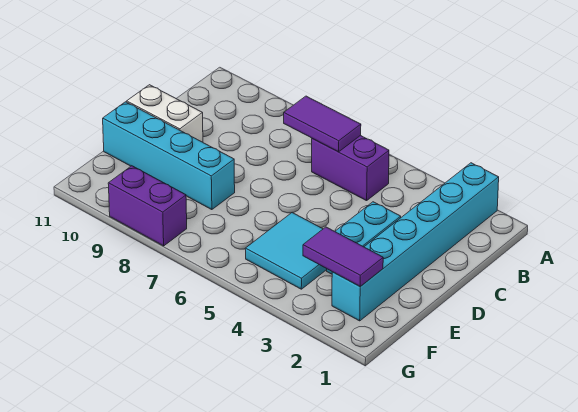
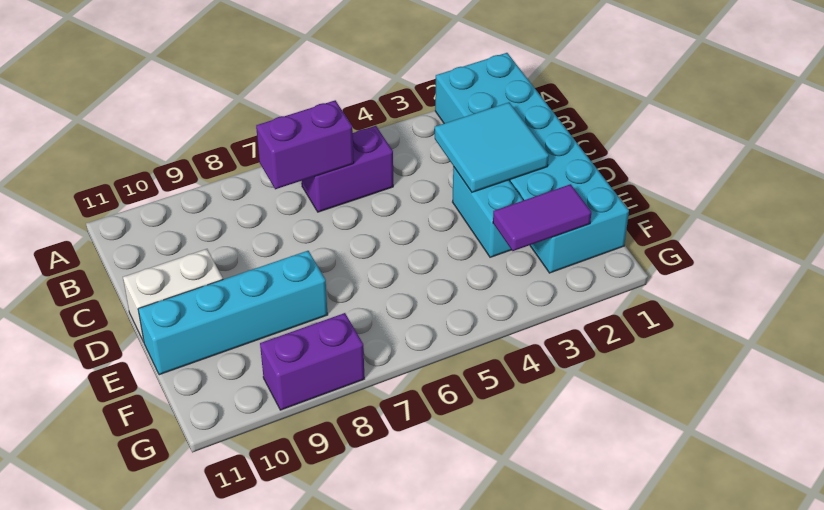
cyan 1x6 brick [332,163,499,321] -> cyan 2x6 brick [435,53,629,273]
purple 1x2 tile [284,96,361,152] -> purple 1x2 brick [256,100,354,189]
cyan 2x2 tile [245,213,327,289] -> cyan 2x2 tile moved to [435,103,549,192]

